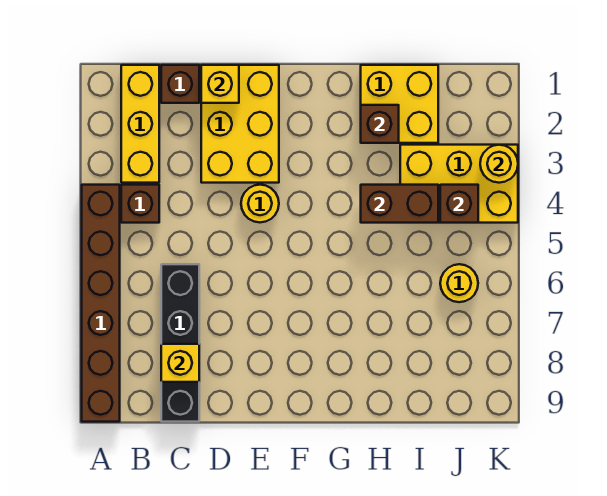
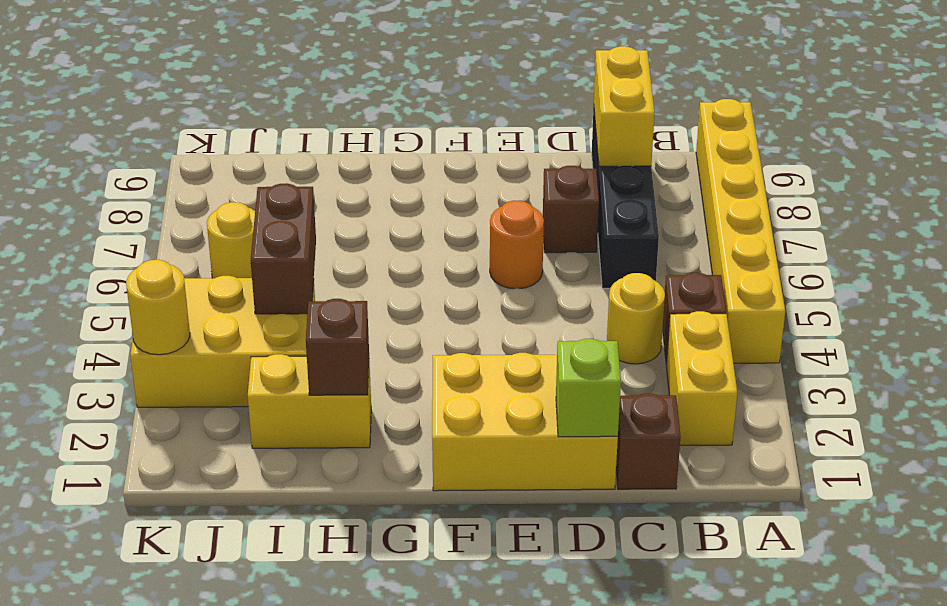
brown 1x6 brick [82,185,120,422] -> yellow 1x6 brick [696,99,785,363]
yellow 1x3 brick [121,65,159,183] -> yellow 1x2 brick [666,311,737,445]
yellow 1x1 brick [161,344,199,382] -> yellow 1x2 brick [594,46,655,166]
yellow 2x3 brick [201,65,279,183] -> yellow 2x3 brick turned to [432,353,618,491]
yellow 1x1 brick [201,65,239,103] -> lime 1x1 brick [556,339,621,437]
yellow 1x1 round brick [241,185,279,222] -> yellow 1x1 round brick moved to [607,273,665,364]
none -> orange 1x1 round brick [490,201,544,289]
yellow 2x2 brick [361,65,438,143] -> yellow 1x2 brick [248,354,371,448]
brown 1x2 brick [361,185,438,223] -> brown 1x2 brick turned to [251,183,316,314]
brown 1x1 brick [440,185,478,223] -> brown 1x1 brick moved to [543,166,599,253]

